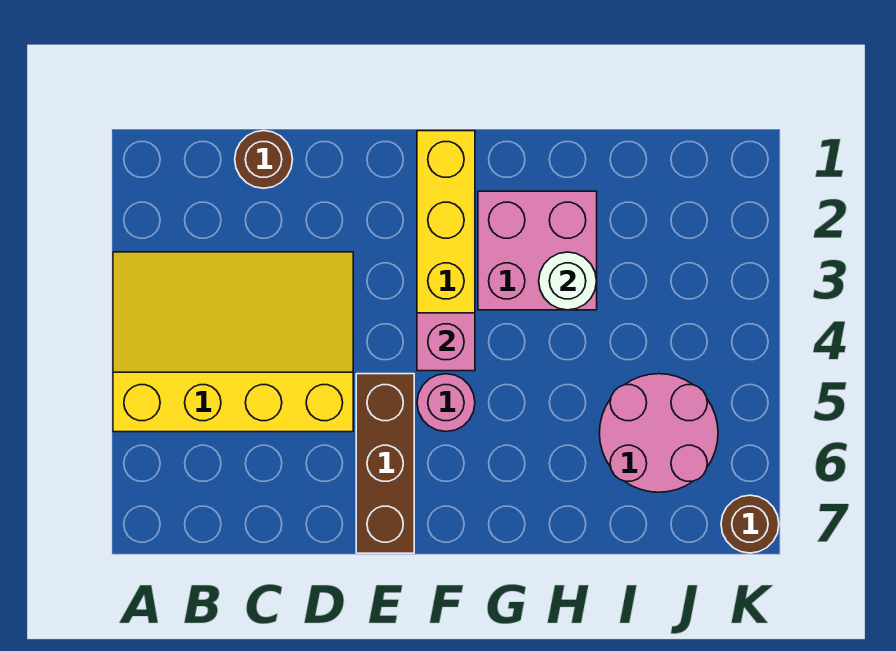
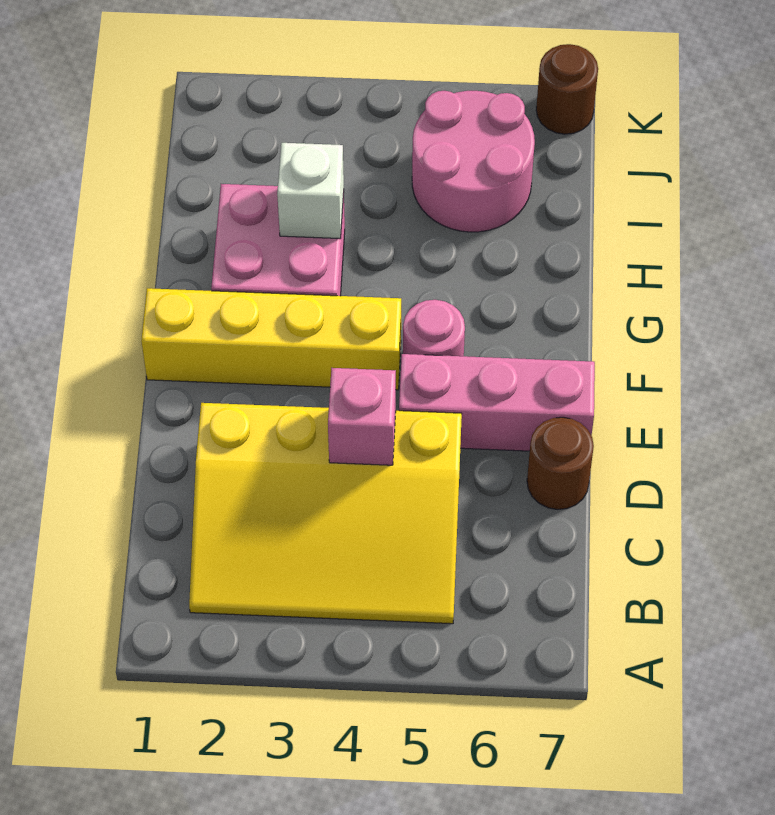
yellow 3x4 slope [113,252,353,432] -> yellow 3x4 slope turned to [189,403,462,624]
brown 1x1 round brick [235,131,293,188] -> brown 1x1 round brick moved to [527,417,594,509]
brown 1x3 brick [356,374,414,553] -> pink 1x3 brick [399,354,595,451]
pink 1x1 brick [417,313,475,371] -> pink 1x1 brick moved to [328,368,396,465]
white 1x1 round brick [539,252,597,310] -> white 1x1 brick [277,143,344,239]

